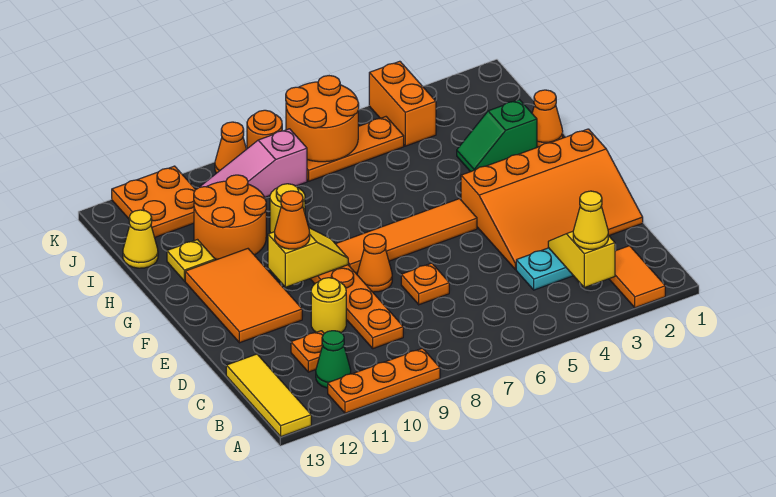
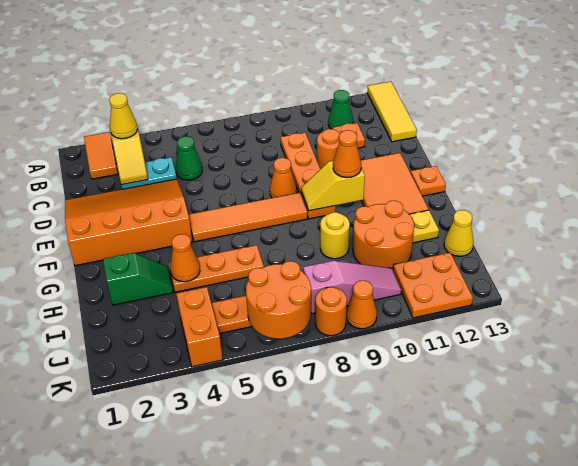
orange 1x3 plate [328,348,440,413] -> orange 1x3 plate moved to [169,245,264,292]
none -> green 1x1 cone [176,136,202,180]
orange 1x1 plate [401,263,449,305] -> orange 1x1 plate moved to [411,166,446,196]
yellow 1x1 round brick [311,278,346,333] -> orange 1x1 round brick [317,129,340,169]
orange 1x1 cone [532,90,563,147] -> orange 1x1 cone moved to [170,234,200,282]

